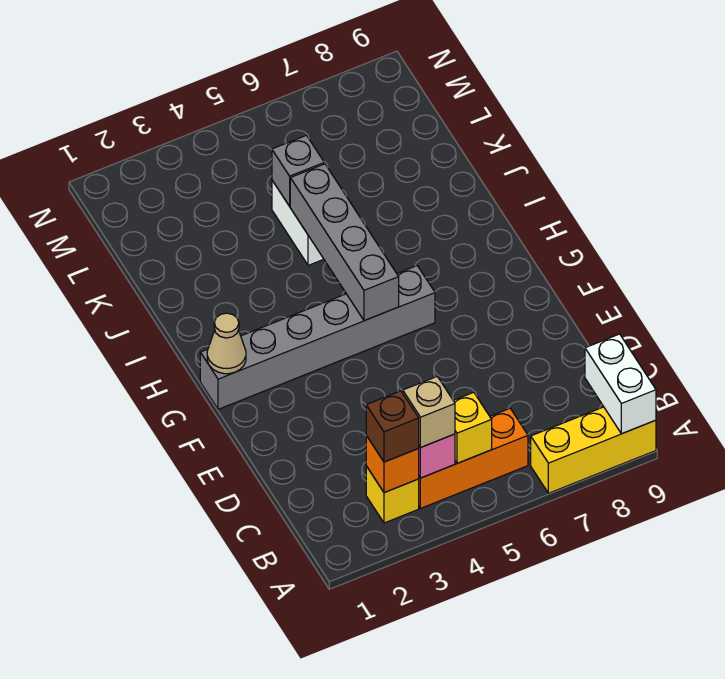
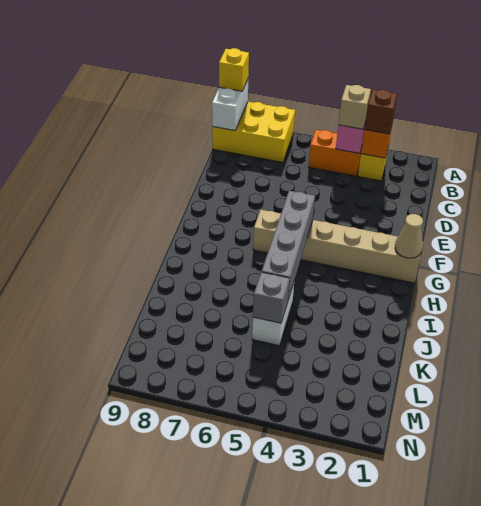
yellow 1x3 brick [531,407,656,493] -> yellow 2x3 brick [212,102,295,162]
orange 1x3 brick [419,409,528,508] -> orange 1x2 brick [309,130,362,176]
yellow 1x1 brick [453,392,492,463] -> yellow 1x1 brick moved to [219,48,249,91]
grey 1x6 brick [200,266,435,409] -> tan 1x6 brick [253,210,422,283]

